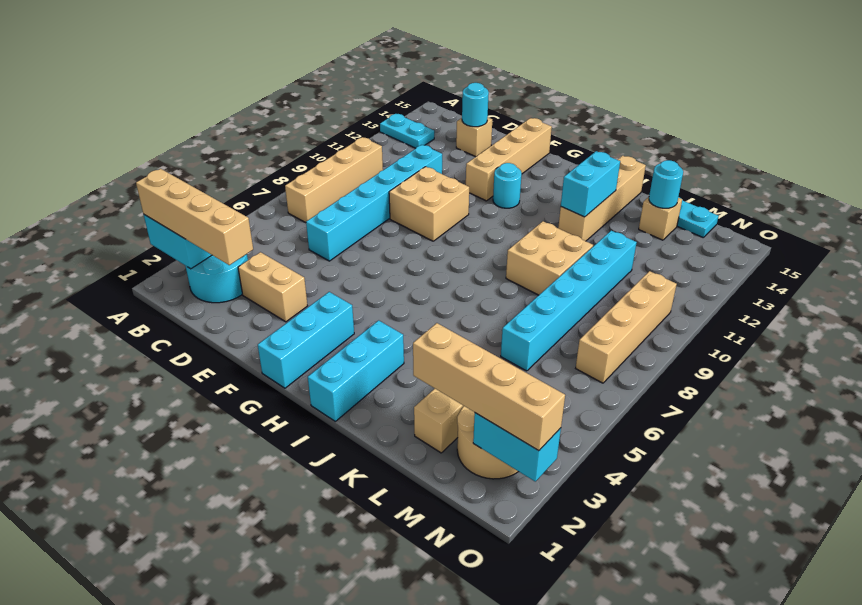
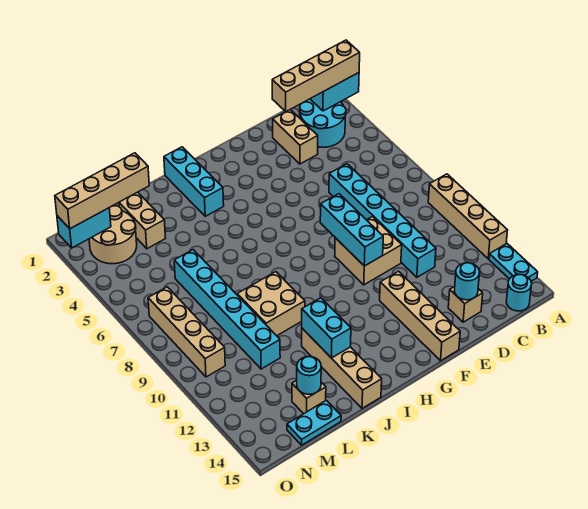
cyan 1x2 plate [380,114,434,148] -> cyan 1x2 plate turned to [489,244,538,281]
tan 1x4 brick [285,137,383,223] -> tan 1x4 brick moved to [428,174,508,259]
tan 1x2 brick [238,252,307,322] -> tan 1x2 brick turned to [273,110,318,164]
cyan 1x3 brick [258,292,354,388] -> cyan 1x3 brick moved to [320,194,383,266]
cyan 1x1 round brick [493,163,522,208] -> cyan 1x1 round brick moved to [506,275,532,311]

